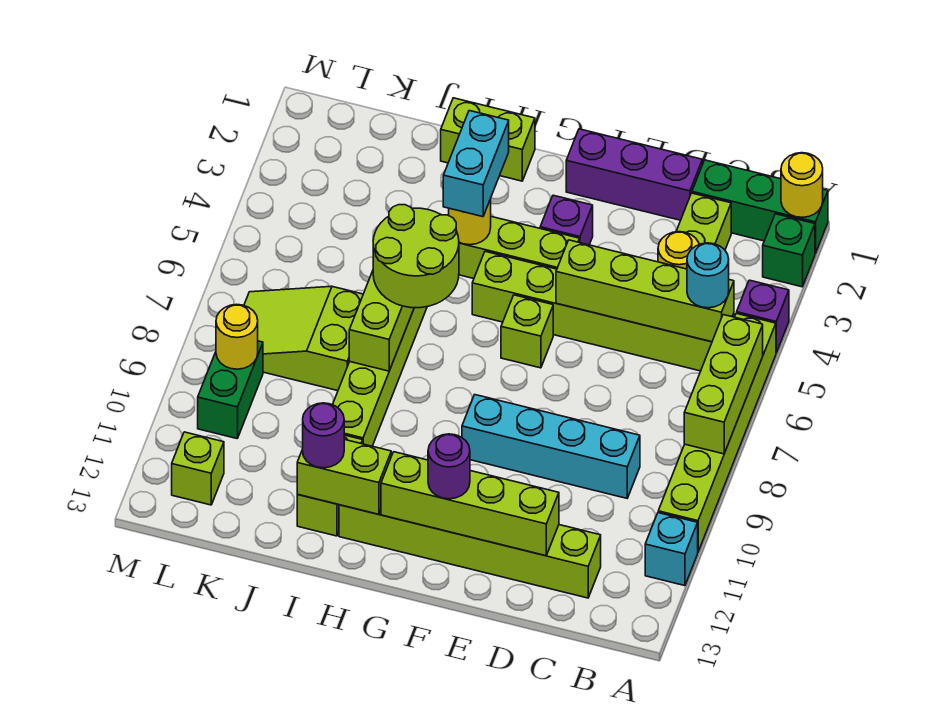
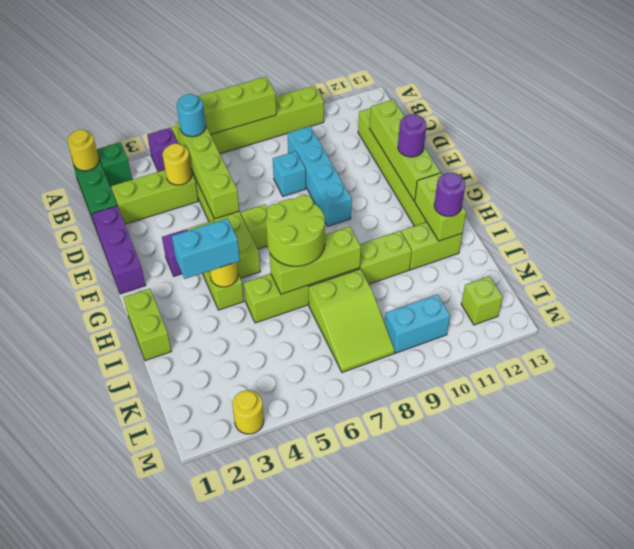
cyan 1x1 brick [645,513,698,586] -> cyan 1x1 brick moved to [273,151,306,196]
green 1x2 brick [198,341,263,438] -> cyan 1x2 brick [385,294,450,353]
yellow 1x1 round brick [216,304,258,369] -> yellow 1x1 round brick moved to [232,390,264,434]

